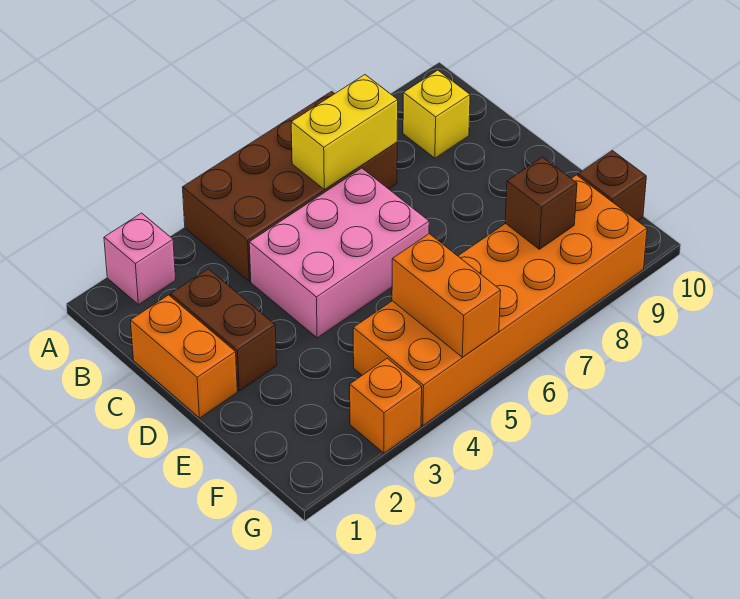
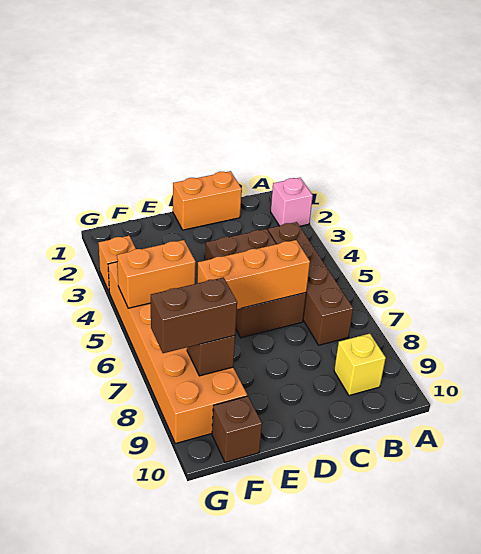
brown 2x4 brick [183,91,397,281] -> brown 1x4 brick [268,222,353,345]
yellow 1x2 brick [291,75,398,189] -> none
brown 1x2 brick [171,269,277,391] -> brown 1x2 brick moved to [151,278,237,353]
pink 2x3 brick [249,168,429,338] -> brown 2x3 brick [205,229,306,338]
none -> orange 1x3 brick [197,240,310,309]

